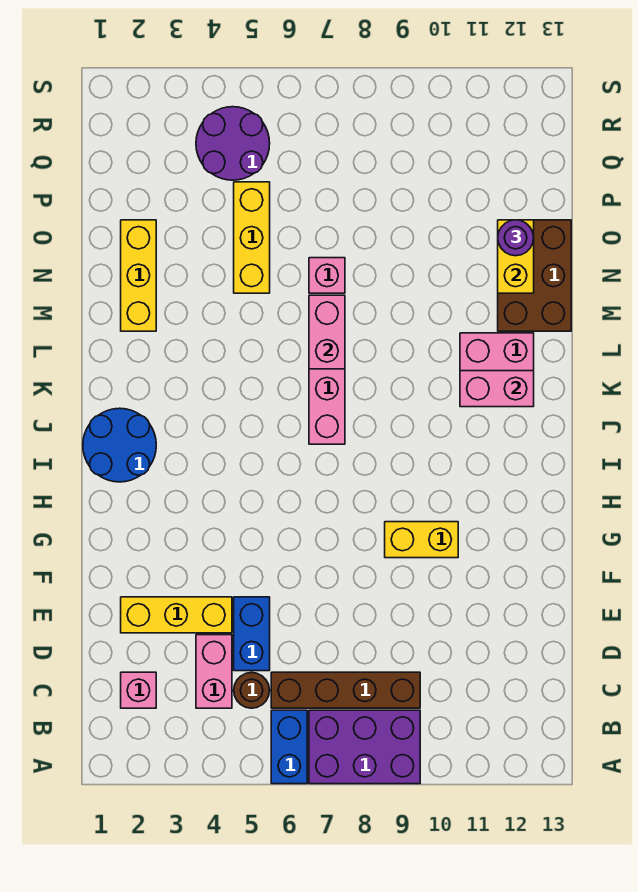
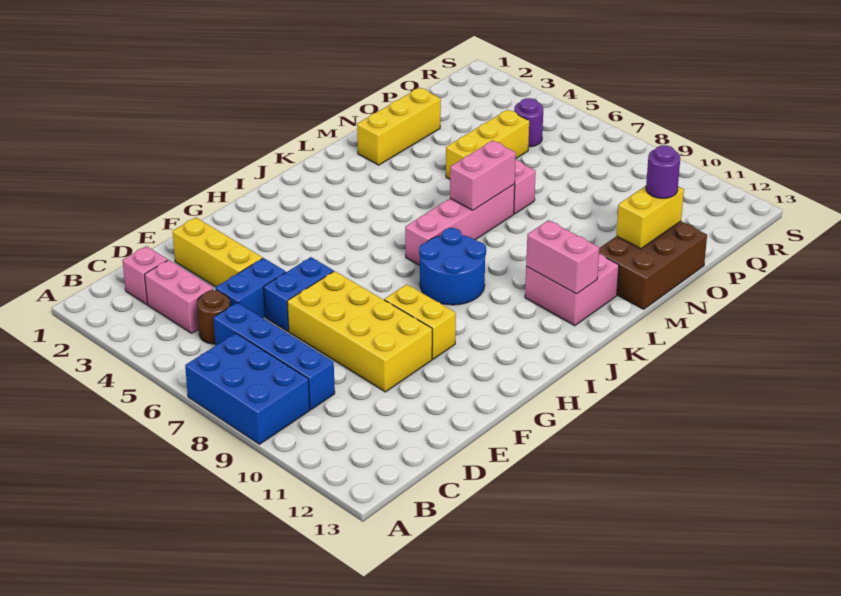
blue 1x2 brick [271,710,307,784] -> blue 1x2 brick moved to [264,257,334,331]
purple 2x3 brick [309,710,420,784] -> blue 2x3 brick [185,333,310,444]
pink 1x2 brick [196,635,232,708] -> pink 1x2 brick turned to [145,260,213,333]
brown 1x4 brick [271,672,420,708] -> blue 1x4 brick [214,302,335,410]
none -> yellow 2x4 brick [287,271,432,392]
blue 2x2 round brick [83,408,156,482] -> blue 2x2 round brick moved to [419,228,486,305]
purple 2x2 round brick [196,107,270,180] -> purple 1x1 round brick [514,98,543,147]

